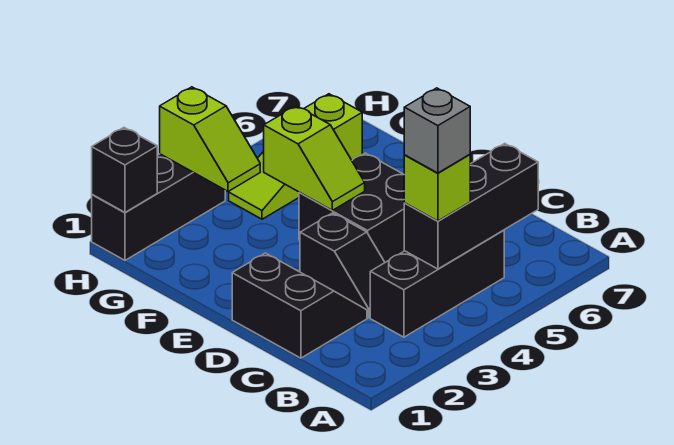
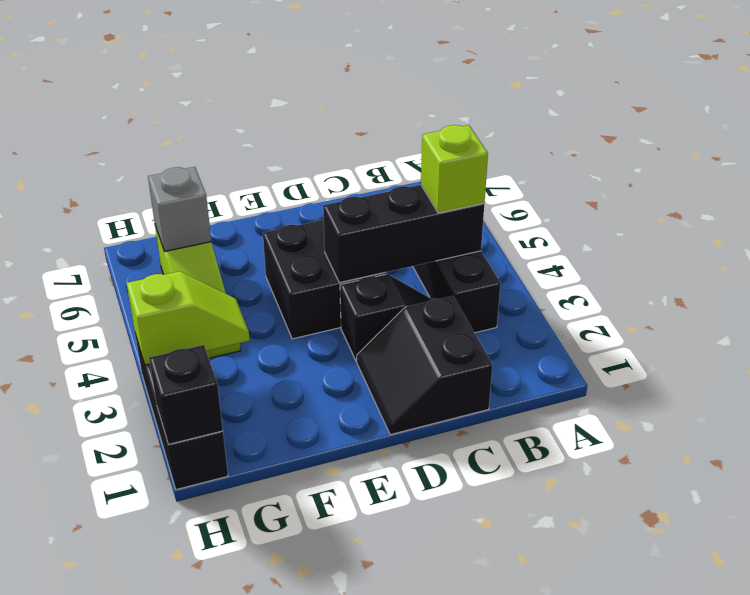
black 1x3 brick [404,144,538,269] -> black 1x3 brick turned to [323,185,484,283]
grey 1x1 brick [404,88,470,173] -> grey 1x1 brick moved to [148,167,211,252]
black 2x2 slope [232,253,367,358] -> black 2x2 slope turned to [357,296,493,435]
lime 1x2 slope [264,106,365,210] -> none

